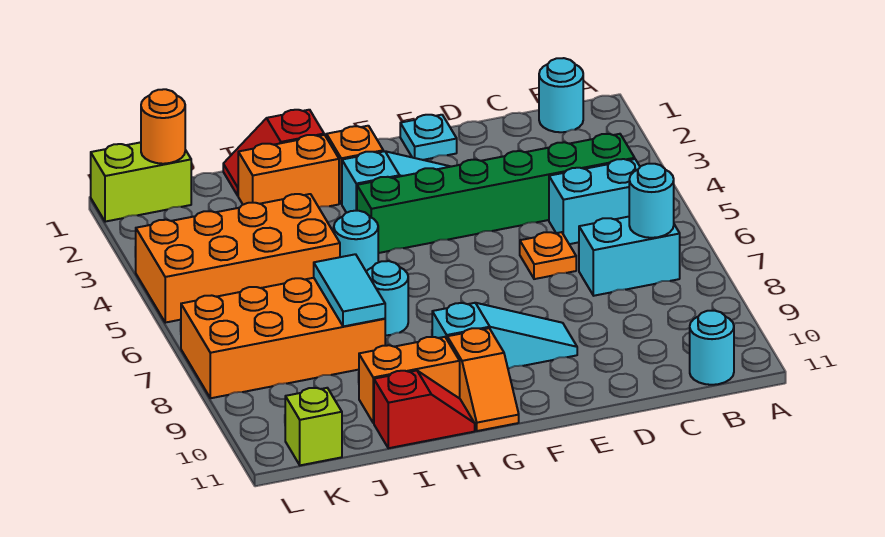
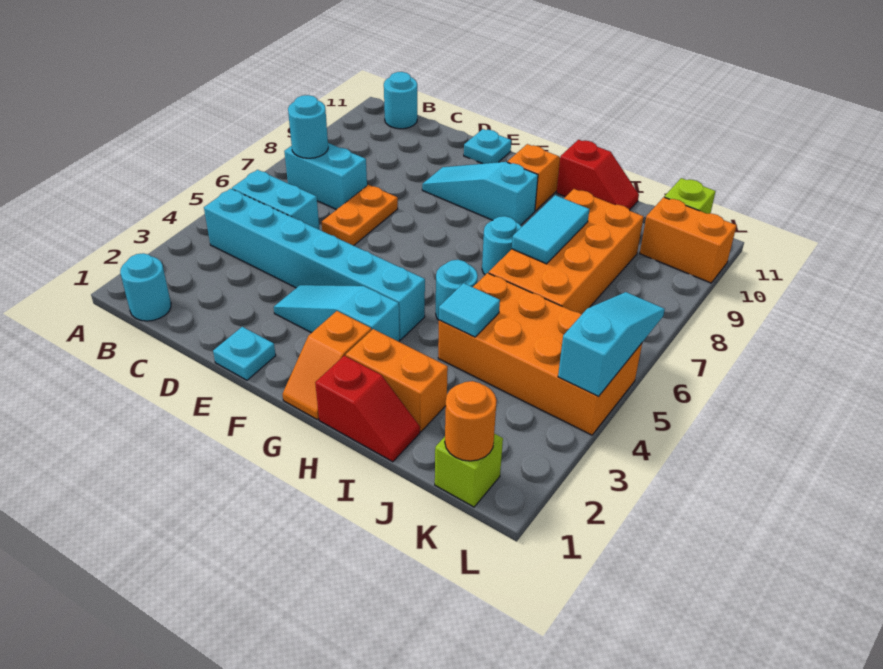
green 1x6 brick [357,134,635,253] -> cyan 1x6 brick [204,189,425,340]
orange 1x1 plate [520,232,576,279] -> orange 1x2 plate [322,185,398,246]
none -> cyan 1x1 plate [464,129,511,164]
orange 1x2 brick [359,337,460,423] -> orange 1x2 brick moved to [640,197,737,283]
red 1x2 slope [374,370,475,448] -> red 1x2 slope turned to [557,140,639,210]
none -> cyan 1x1 tile [439,283,500,337]
orange 2x4 brick [181,278,385,398] -> orange 2x4 brick turned to [489,189,644,314]
lime 1x2 brick [91,142,191,222] -> lime 1x1 brick [435,434,503,507]
none -> cyan 1x3 slope [558,292,665,397]

